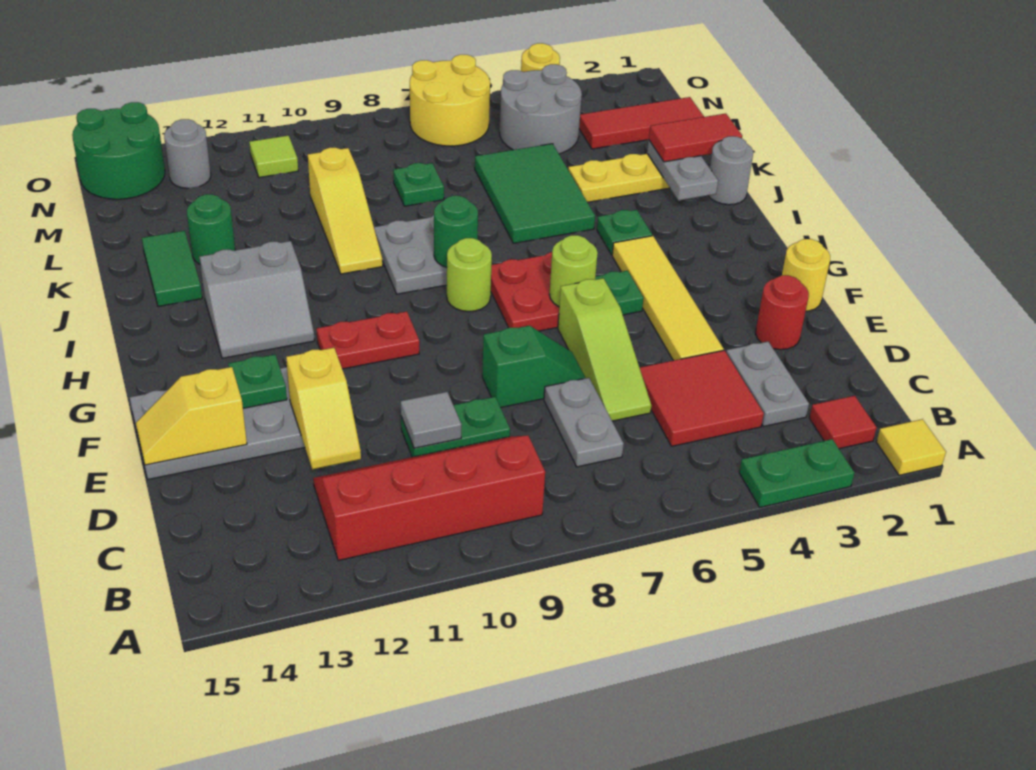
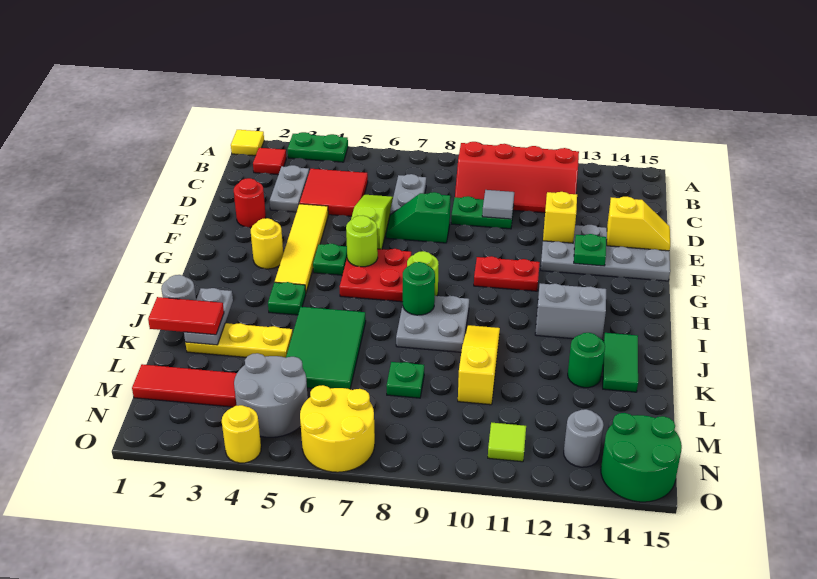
yellow 1x1 round brick [782,239,830,311] -> yellow 1x1 round brick moved to [251,218,283,269]

